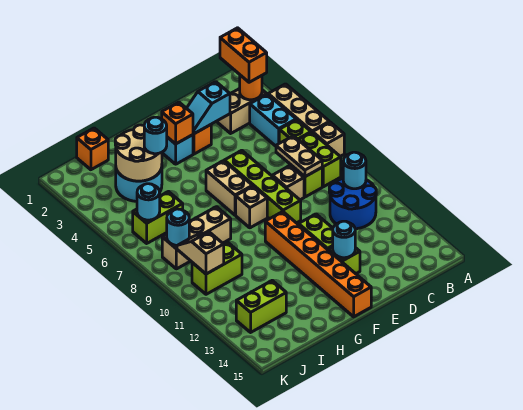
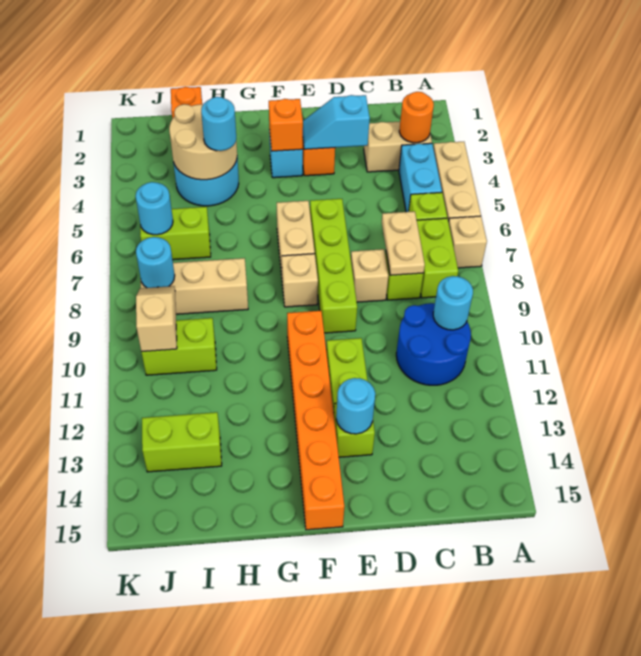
orange 1x2 brick [220,28,267,82] -> none

